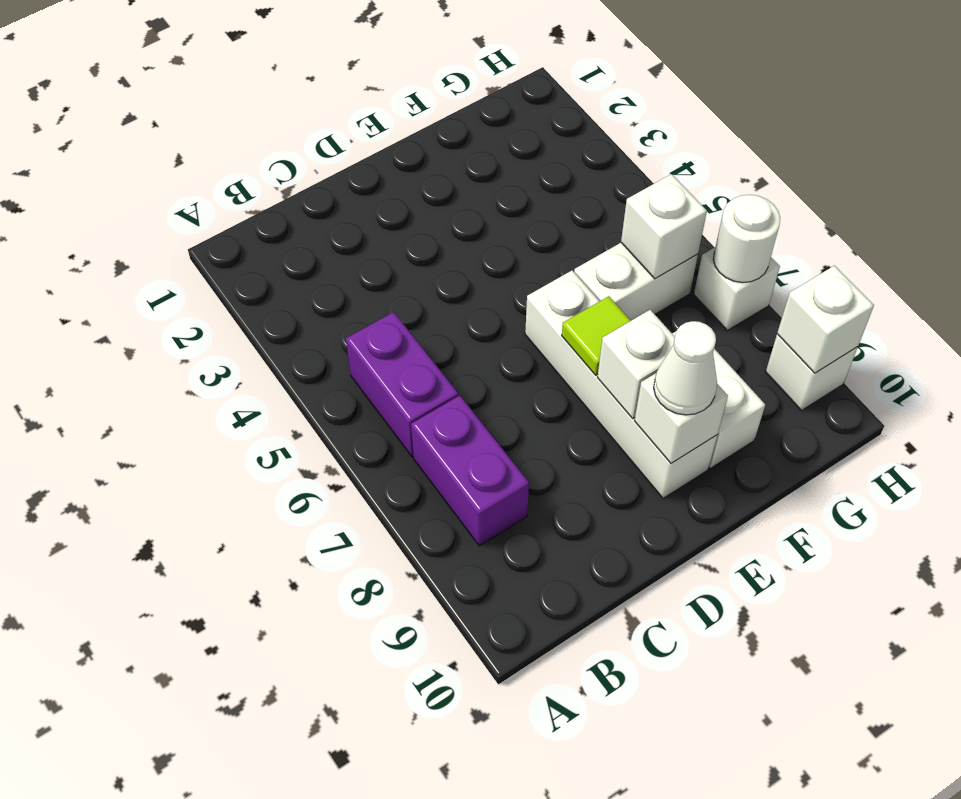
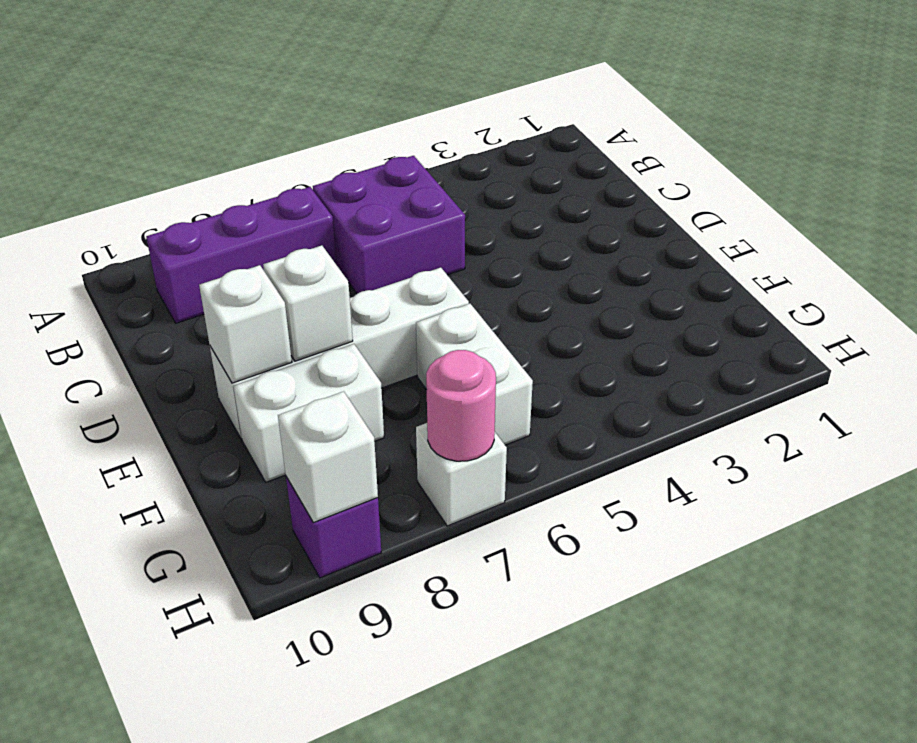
purple 1x2 brick [346,312,458,457] -> purple 2x2 brick [313,156,465,294]
purple 1x2 brick [411,395,529,546] -> purple 1x3 brick [146,187,336,323]
lime 1x1 tile [562,296,631,375] -> none
white 1x1 cone [654,321,717,415] -> none
white 1x1 brick [621,174,707,279] -> none
white 1x1 round brick [713,195,780,283] -> pink 1x1 round brick [426,350,496,461]
white 1x1 brick [766,334,858,411] -> purple 1x1 brick [286,477,381,578]

